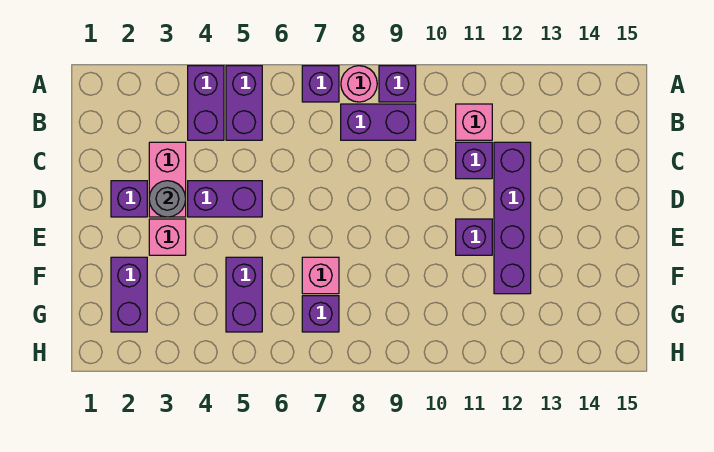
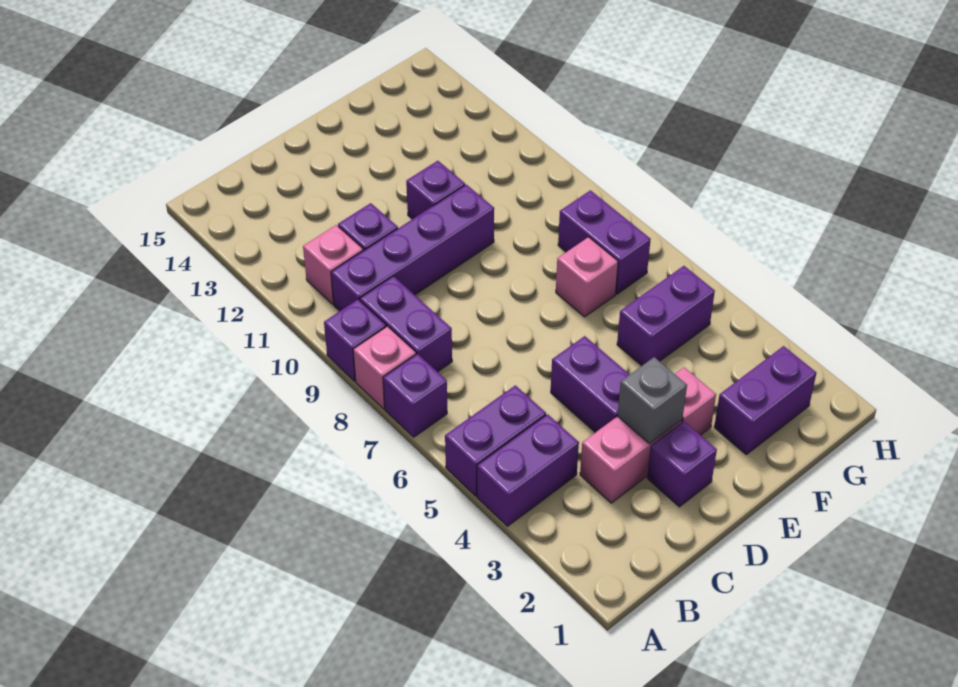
pink 1x1 round brick [341,66,377,102] -> pink 1x1 brick [353,326,416,409]
purple 1x4 brick [494,142,531,294] -> purple 1x4 brick moved to [331,185,494,311]
grey 1x1 round brick [149,181,186,217] -> grey 1x1 brick [617,357,687,444]
purple 1x1 brick [302,296,339,332] -> purple 1x2 brick [558,190,651,294]

